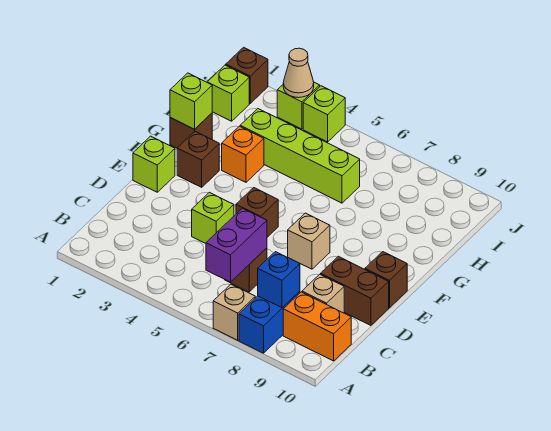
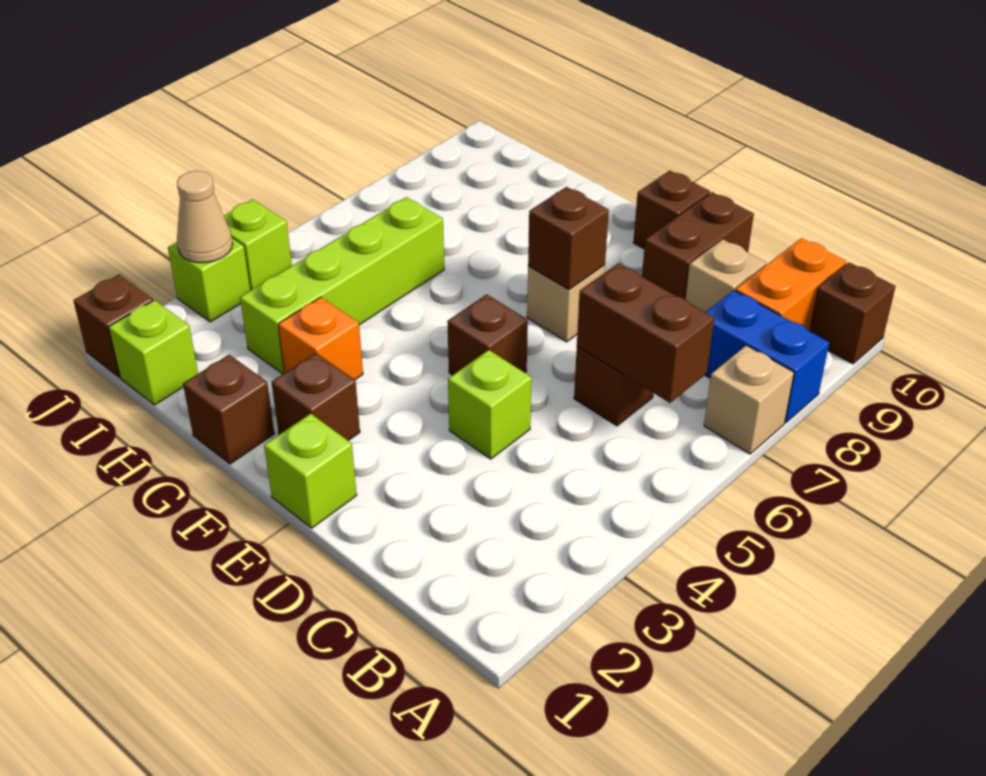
none -> brown 1x1 brick [809,262,895,364]
purple 1x2 brick [206,208,267,282] -> brown 1x2 brick [577,263,714,403]
blue 1x1 brick [258,252,300,308] -> none
none -> brown 1x1 brick [528,187,609,290]
lime 1x1 brick [170,73,212,129] -> none

